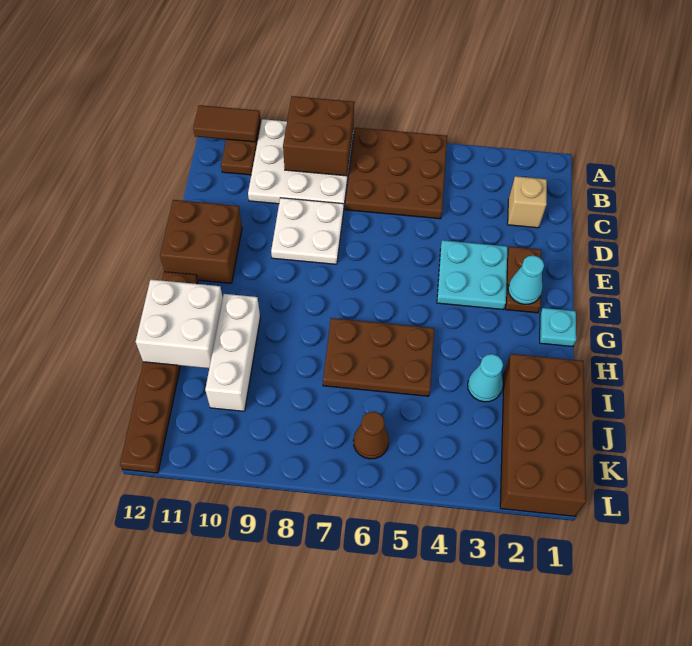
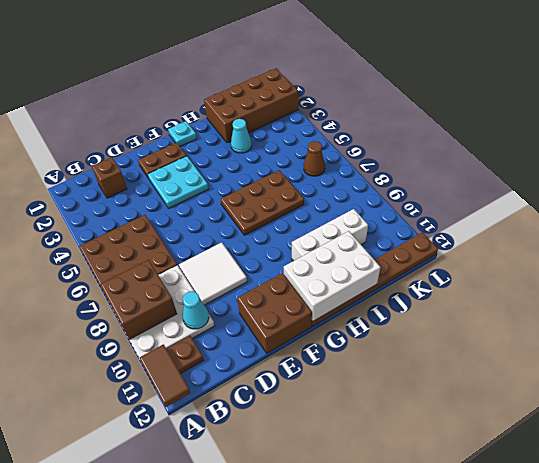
tan 1x1 brick [508,176,547,228] -> brown 1x1 brick [92,157,127,198]
white 2x2 plate [271,198,344,264] -> white 2x2 tile [179,242,247,305]
cyan 1x1 cone [508,255,544,304] -> cyan 1x1 cone moved to [183,291,209,329]
brown 2x3 plate [323,318,434,396] -> brown 2x3 plate turned to [221,170,304,235]
white 2x2 brick [136,280,223,368] -> white 2x3 brick [283,231,381,321]

